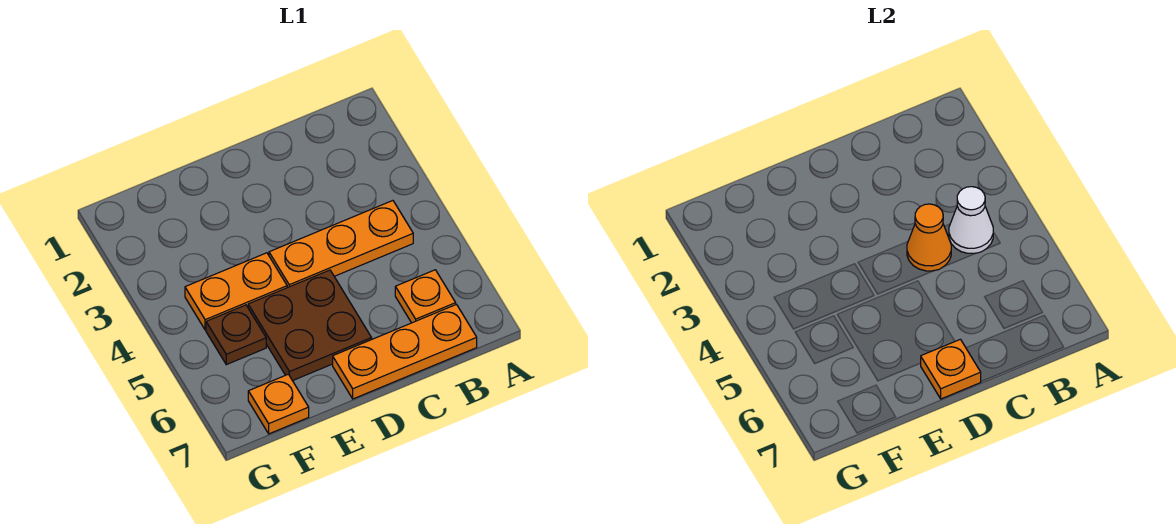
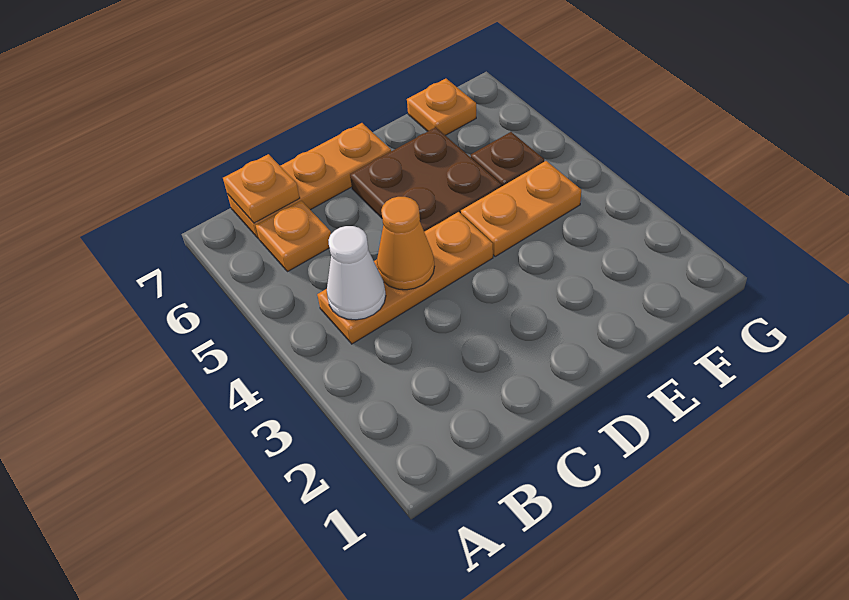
orange 1x1 plate [921,339,981,399] -> orange 1x1 plate moved to [223,154,300,223]

